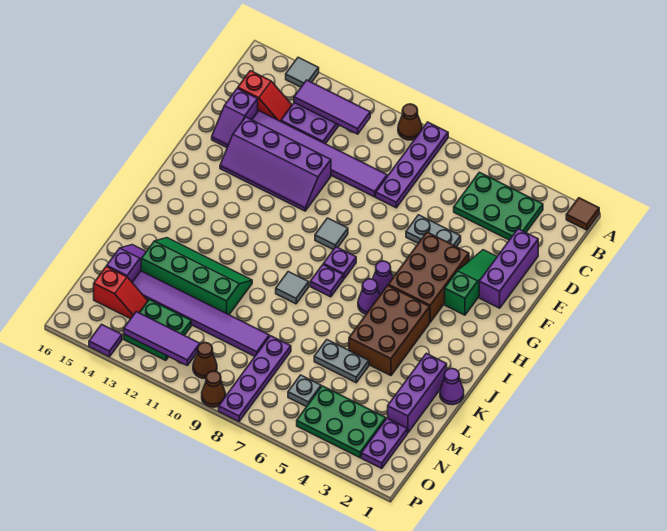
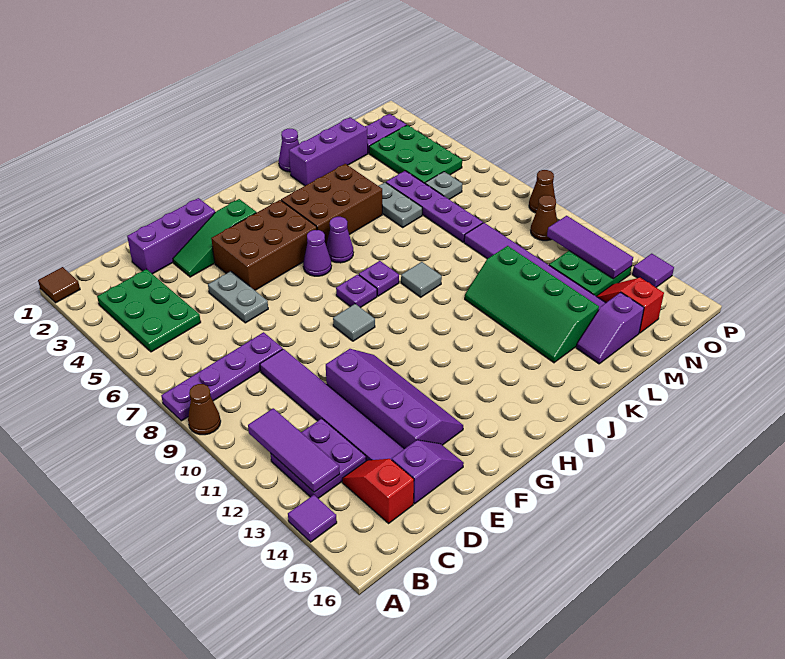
grey 1x1 tile [286,57,319,87] -> purple 1x1 tile [288,495,337,542]
purple 1x4 plate [219,336,291,421] -> purple 1x4 plate turned to [386,171,483,242]

